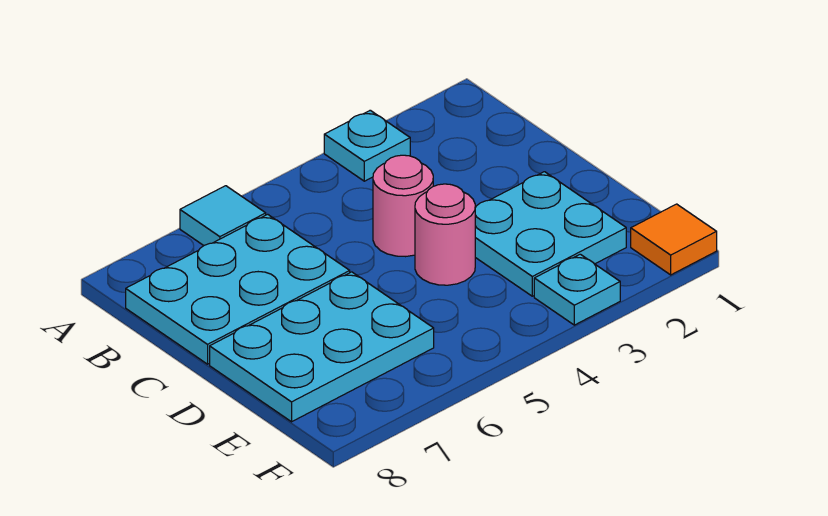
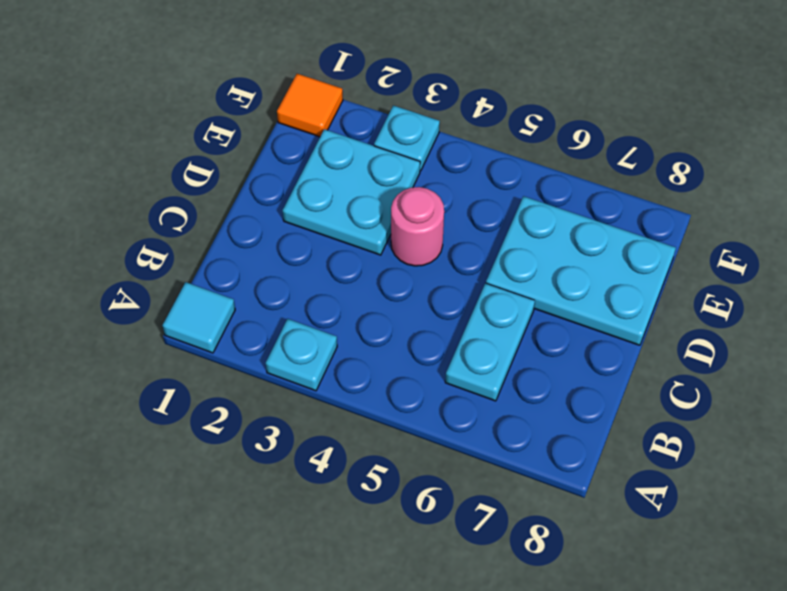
cyan 1x1 tile [180,186,266,245] -> cyan 1x1 tile moved to [163,282,235,353]
cyan 2x3 plate [126,214,350,364] -> cyan 1x2 plate [445,283,535,401]
pink 1x1 round brick [373,155,433,257] -> none

